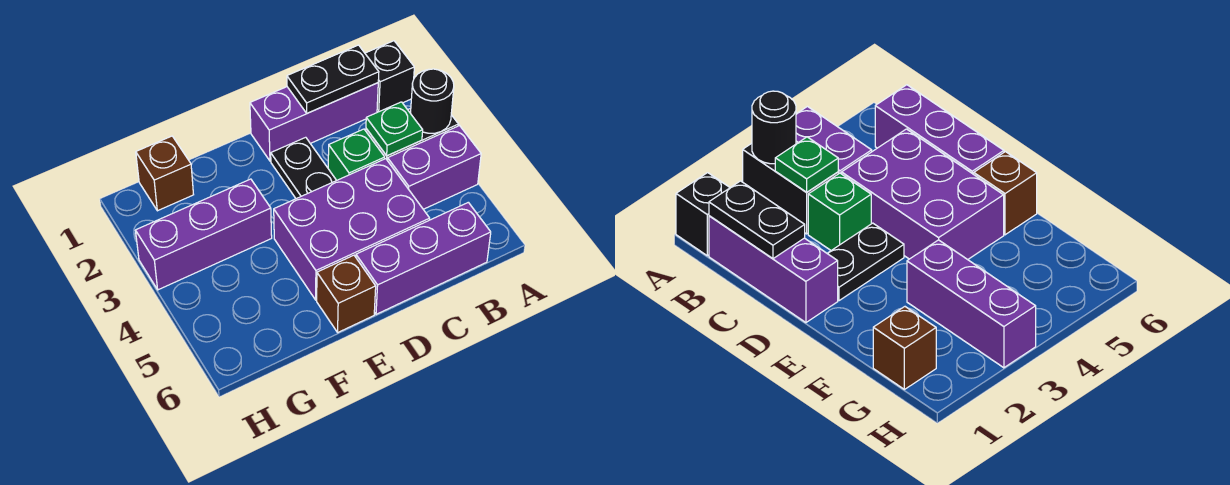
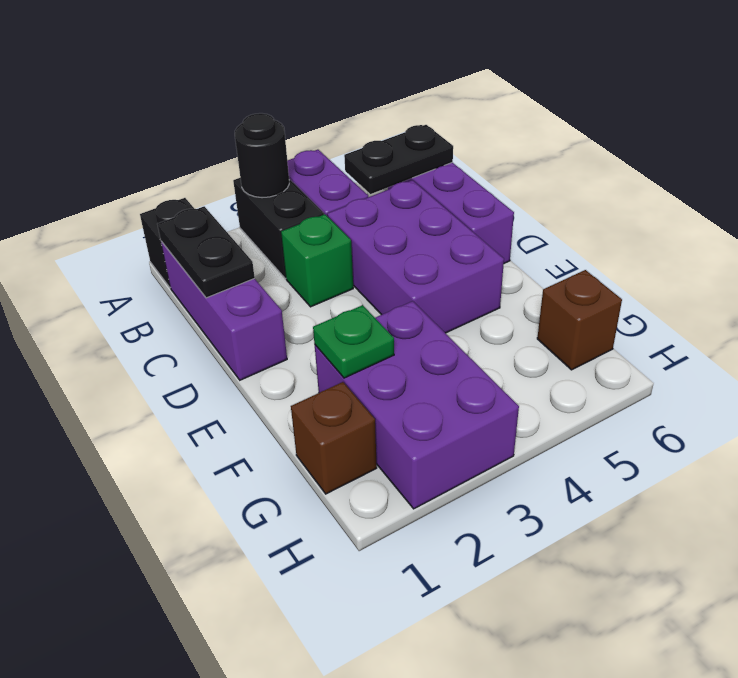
green 1x1 plate [366,102,423,156] -> green 1x1 plate moved to [313,305,394,378]
black 1x2 plate [271,137,336,199] -> black 1x2 plate moved to [344,125,453,194]
brown 1x1 brick [317,255,376,332] -> brown 1x1 brick moved to [537,270,622,370]
purple 1x3 brick [136,179,272,290] -> purple 2x3 brick [315,301,519,509]

